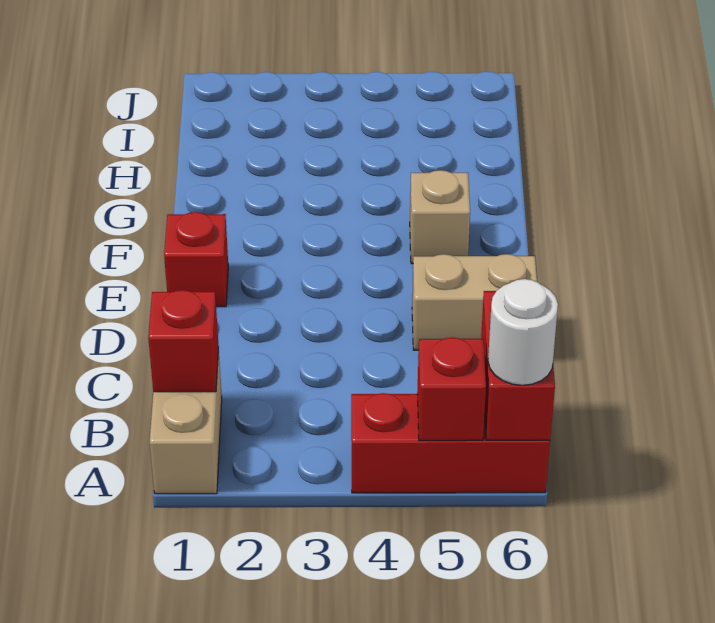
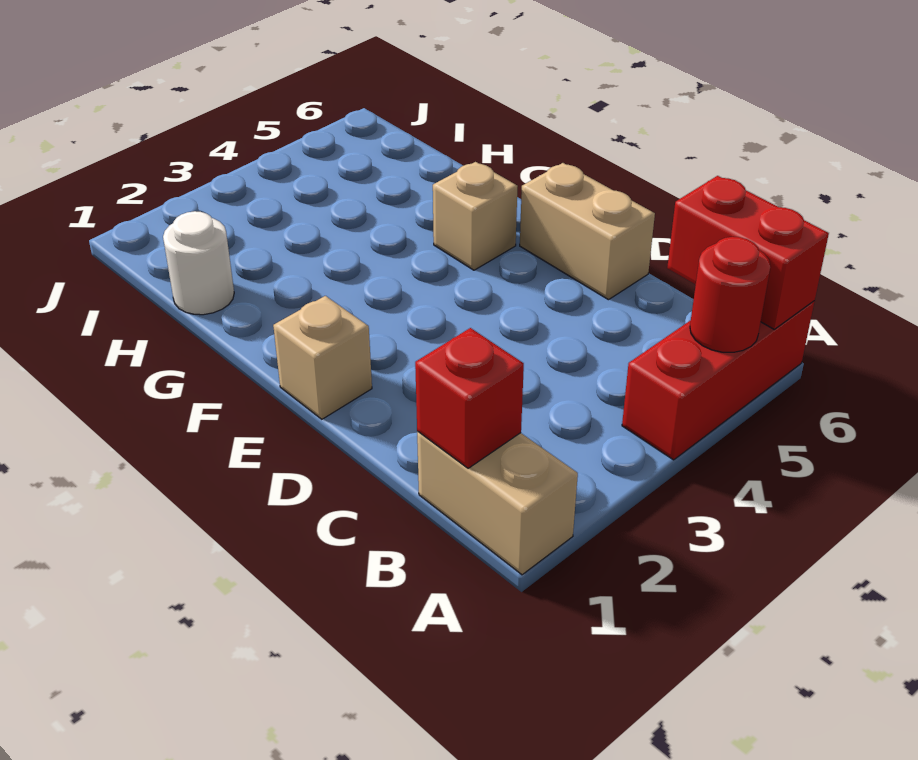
red 1x1 brick [417,338,486,441] -> red 1x1 round brick [690,237,771,352]
white 1x1 round brick [488,279,558,385] -> white 1x1 round brick moved to [163,211,234,315]
tan 1x2 brick [412,254,537,350] -> tan 1x2 brick turned to [520,163,655,300]
red 1x1 brick [164,212,228,307] -> tan 1x1 brick [273,296,372,419]

